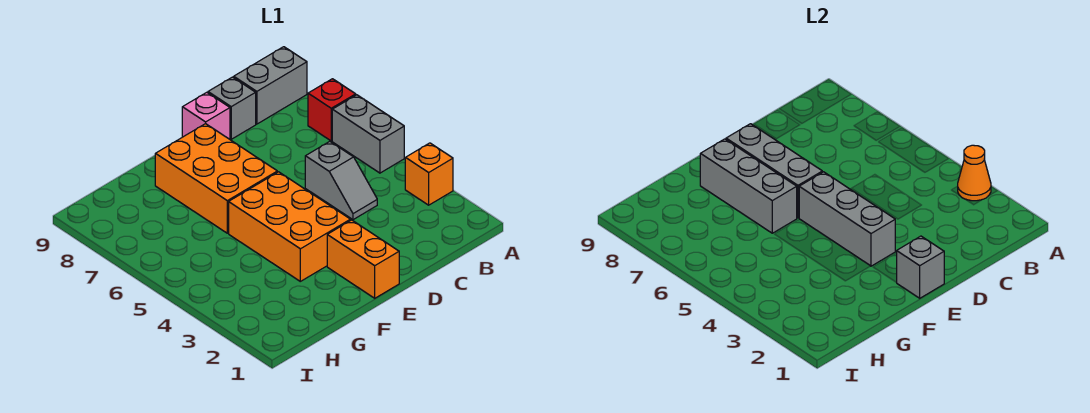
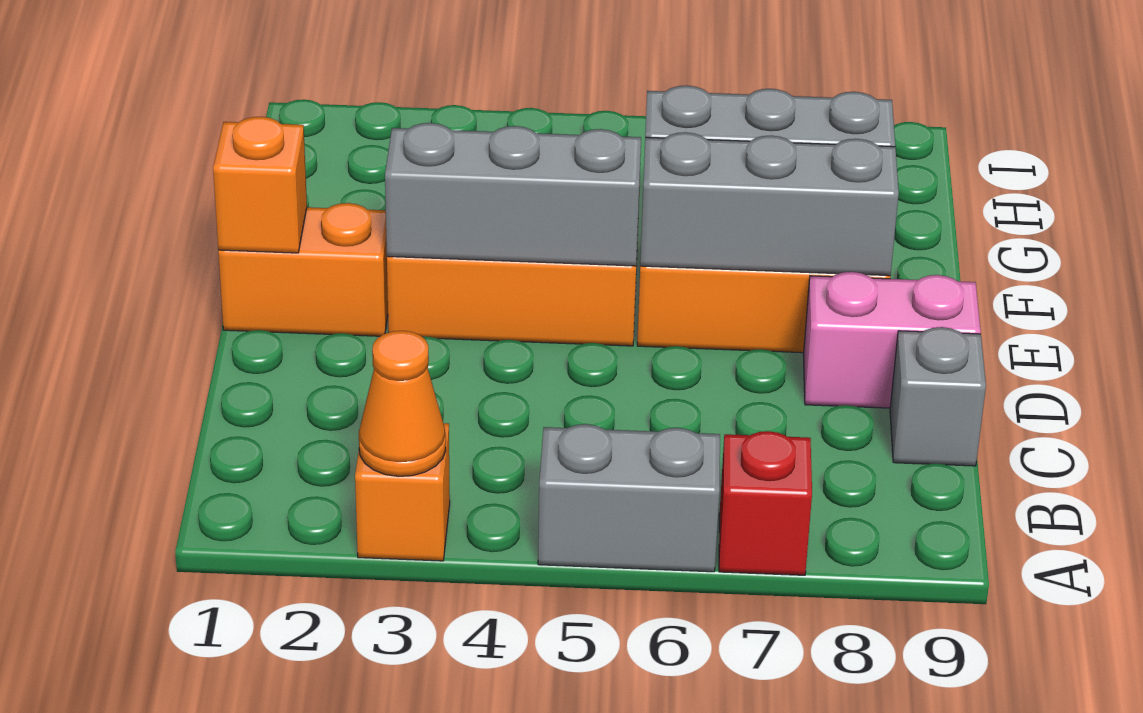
grey 1x2 brick [234,47,307,124] -> none
grey 1x2 slope [305,141,377,220] -> none
pink 1x1 brick [182,92,230,139] -> pink 1x2 brick [803,272,981,408]
grey 1x1 brick [896,236,944,298] -> orange 1x1 brick [213,117,307,253]

